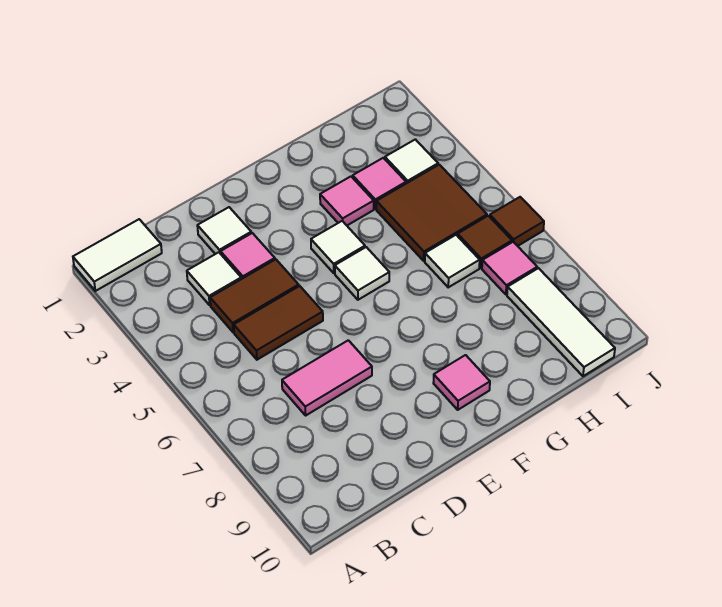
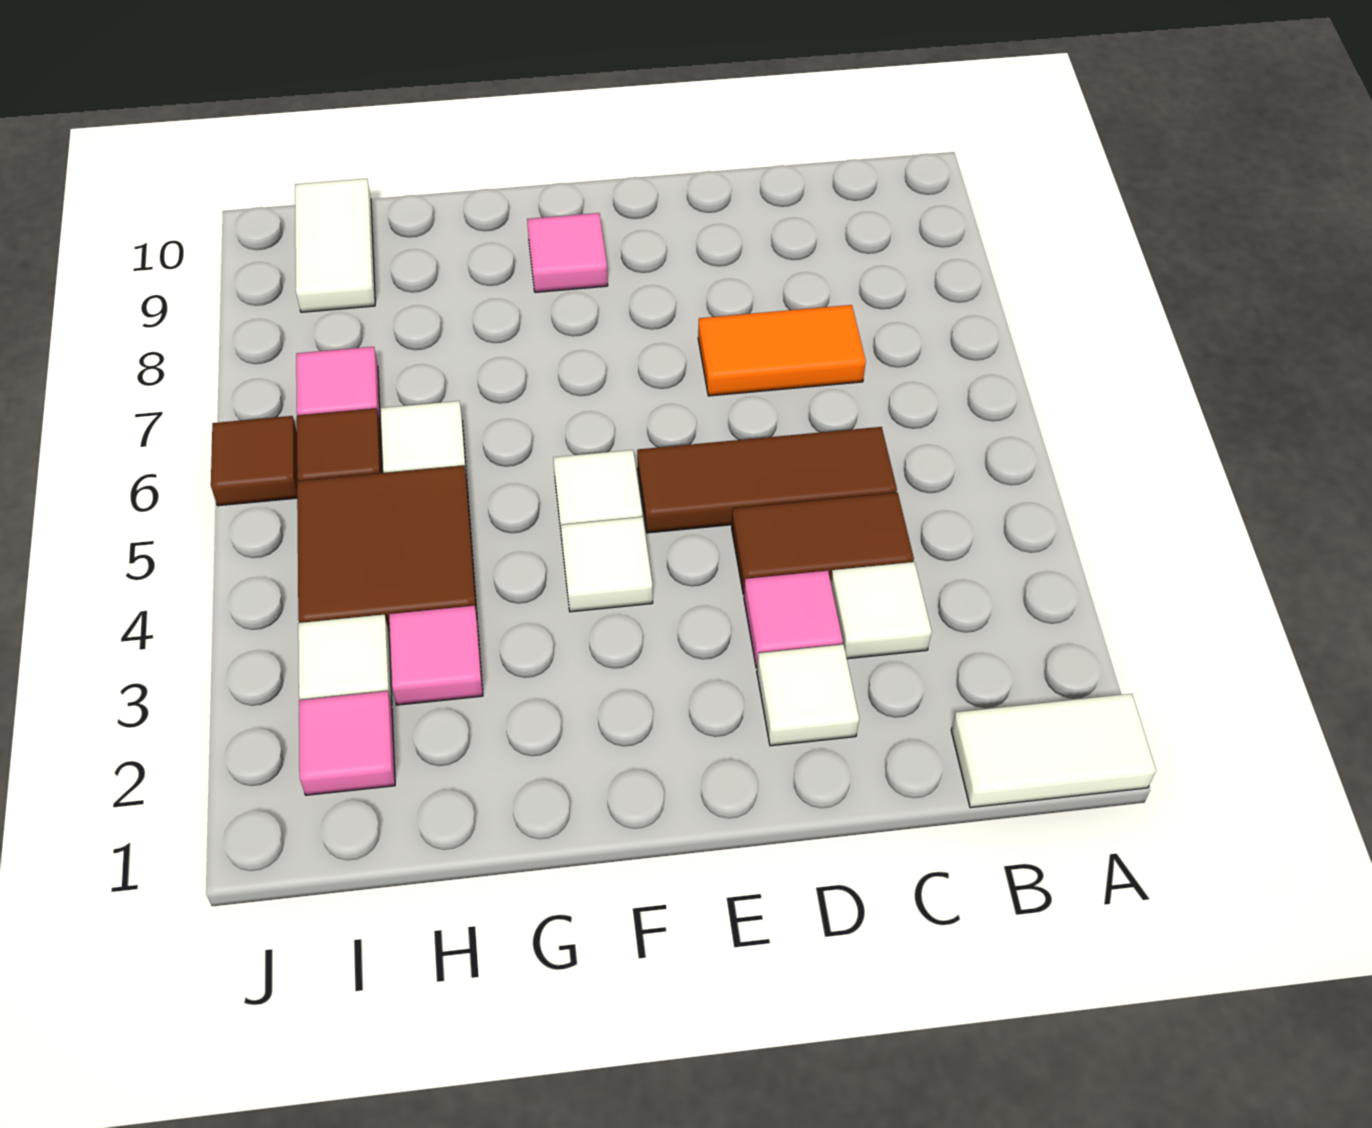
brown 1x2 tile [234,286,323,360] -> brown 1x3 tile [637,427,897,533]
pink 1x2 tile [282,340,372,415] -> orange 1x2 tile [698,305,866,396]
pink 1x1 tile [320,177,374,225] -> pink 1x1 tile moved to [299,691,395,795]
white 1x3 tile [507,268,615,376] -> white 1x2 tile [295,178,375,312]

